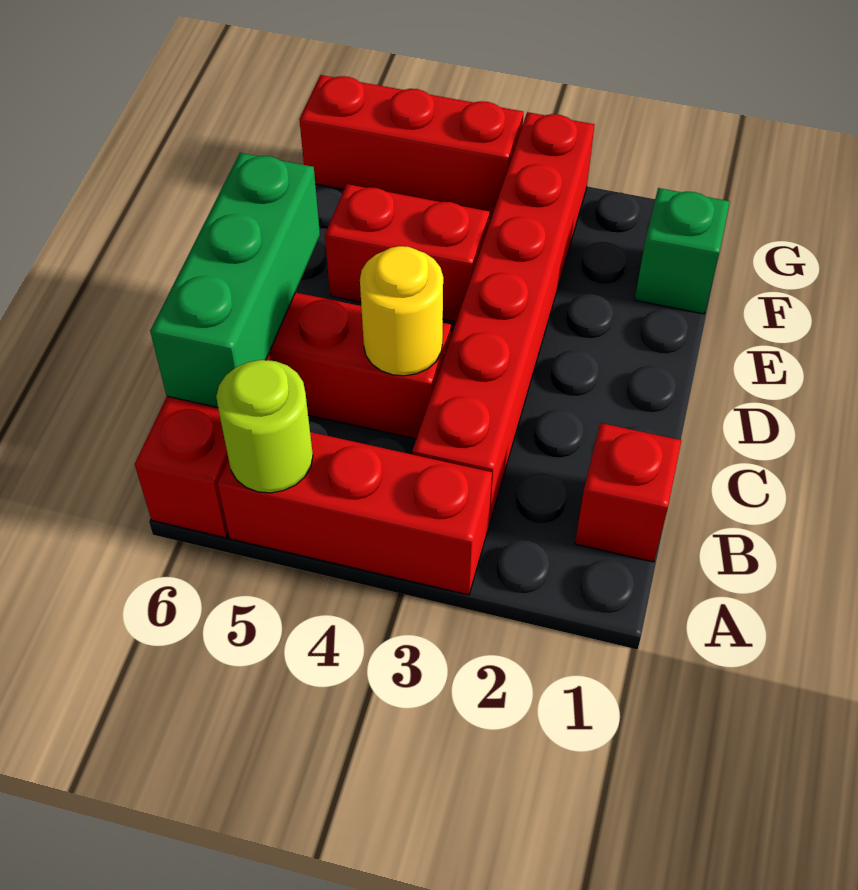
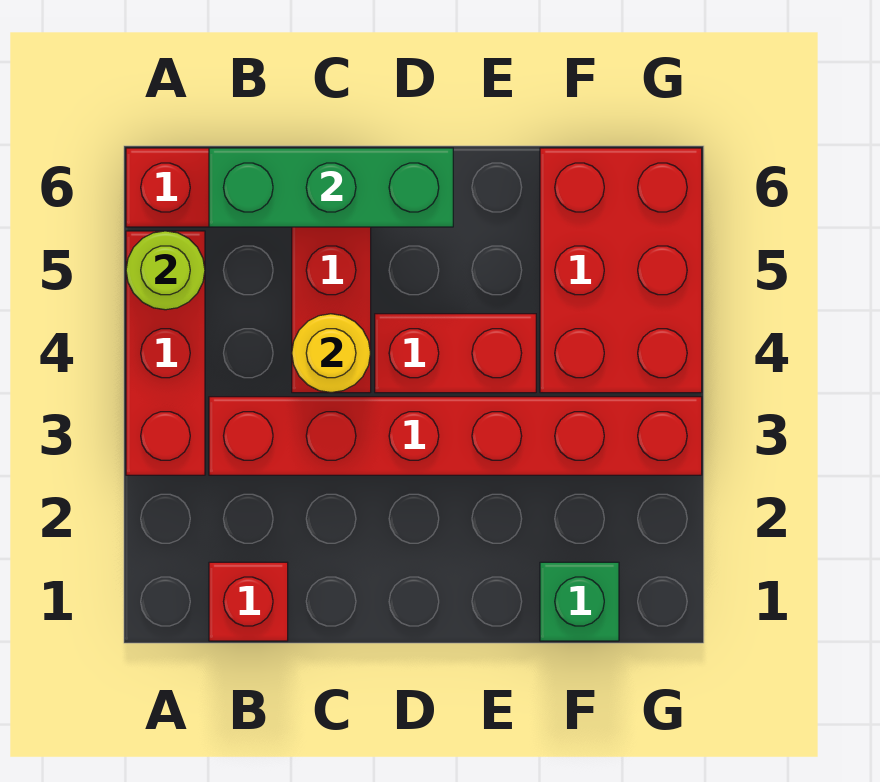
red 1x2 brick [325,184,490,322] -> red 1x2 brick turned to [375,314,536,393]
red 1x3 brick [299,75,524,218] -> red 2x3 brick [540,148,702,393]

